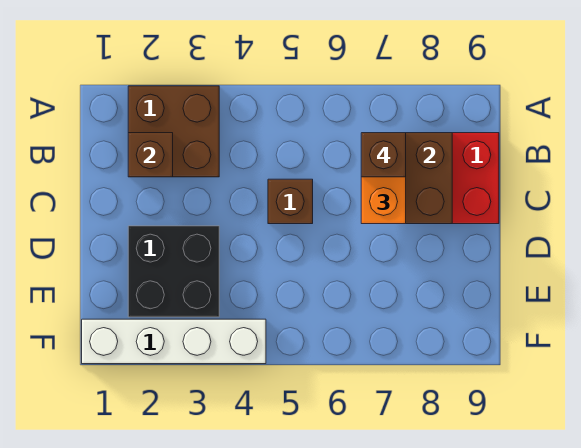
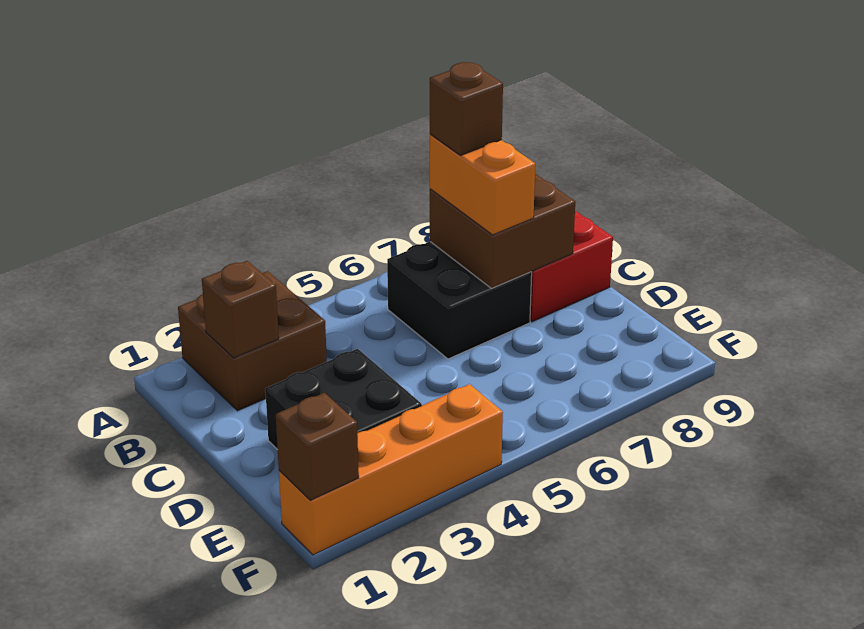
none -> black 2x2 brick [387,242,532,359]
brown 1x1 brick [268,179,313,224] -> brown 1x1 brick moved to [276,393,359,500]
white 1x4 brick [82,319,266,364] -> orange 1x4 brick [279,384,503,555]

